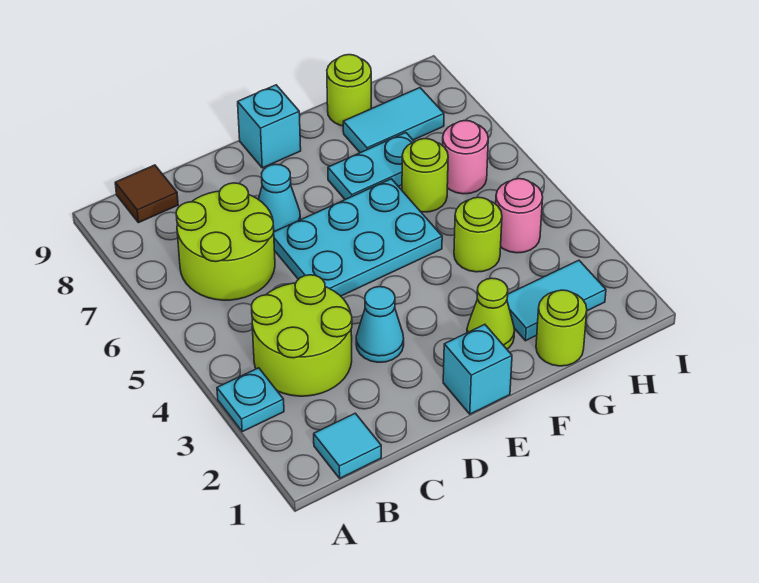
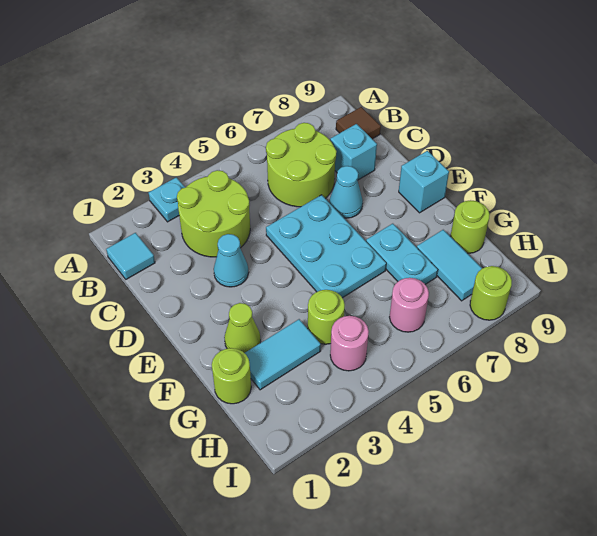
cyan 1x1 brick [443,324,512,414] -> cyan 1x1 brick moved to [330,124,377,180]
cyan 1x2 tile [507,260,606,341] -> cyan 1x2 tile turned to [245,319,321,390]
lime 1x1 round brick [402,139,448,212] -> lime 1x1 round brick moved to [470,266,512,320]

